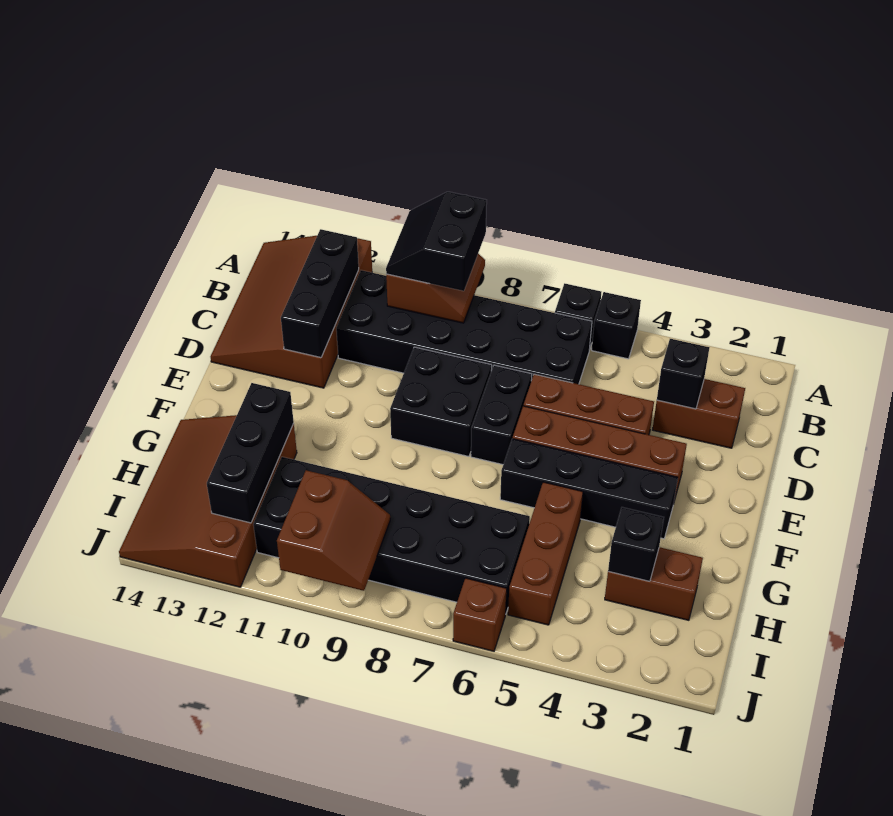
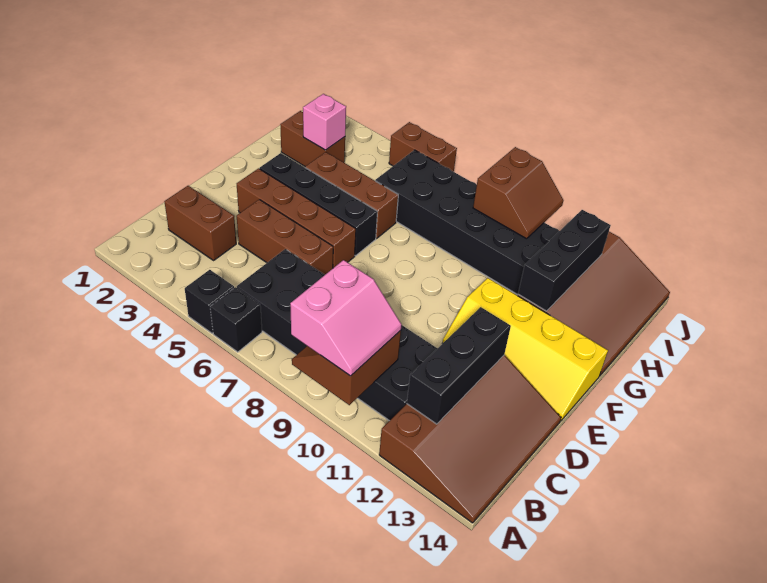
black 2x2 slope [386,192,487,291] -> pink 2x2 slope [290,260,401,376]
black 1x1 brick [657,339,710,409] -> none
black 1x2 brick [471,365,532,465] -> none
black 2x2 brick [390,347,492,456] -> none
none -> yellow 2x4 slope [442,278,608,421]
brown 1x3 brick [508,482,583,625] -> brown 1x3 brick turned to [305,152,398,238]
black 1x1 brick [608,507,664,581] -> pink 1x1 brick [303,94,346,150]
brown 2x2 slope [277,470,390,591] -> brown 2x2 slope turned to [473,147,563,239]
brown 1x1 brick [453,578,507,651] -> brown 1x2 brick [389,122,457,172]

